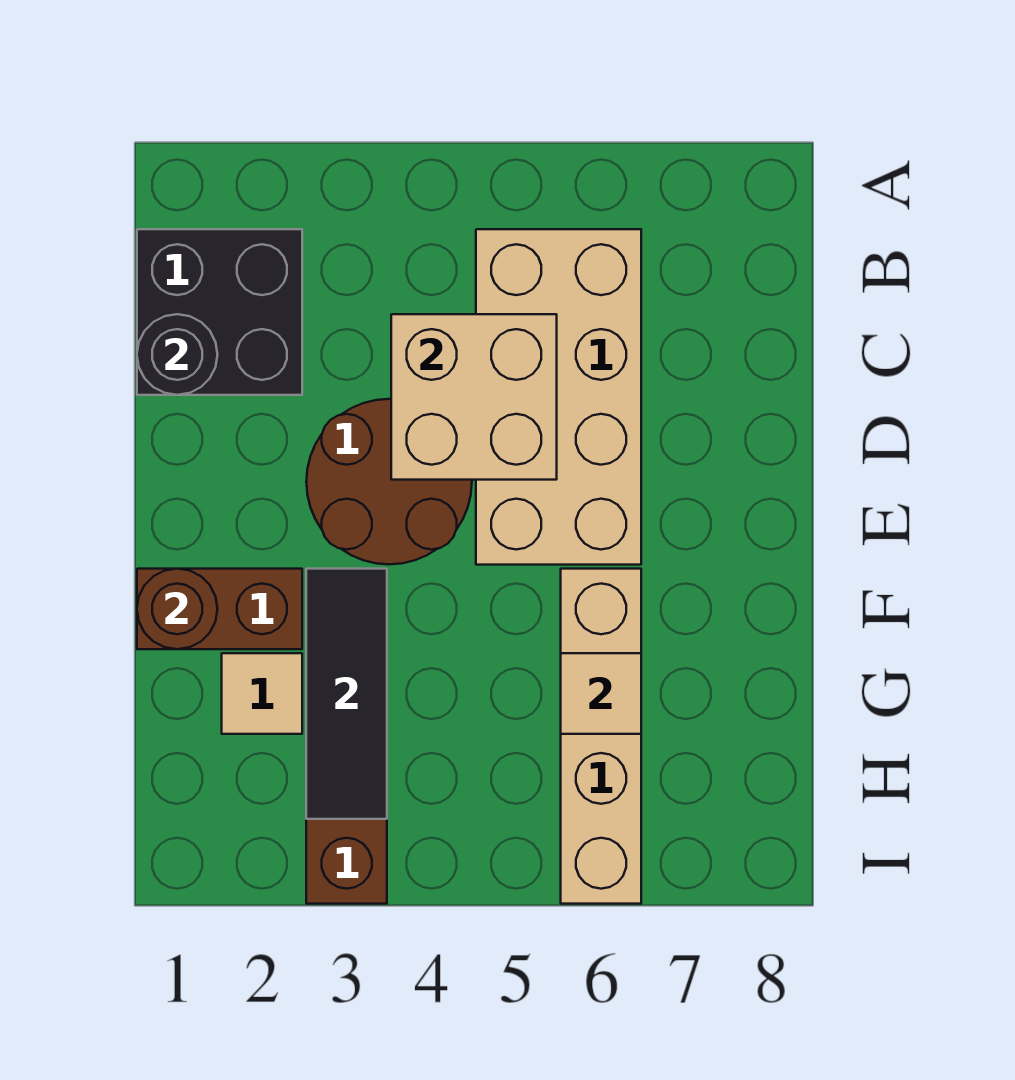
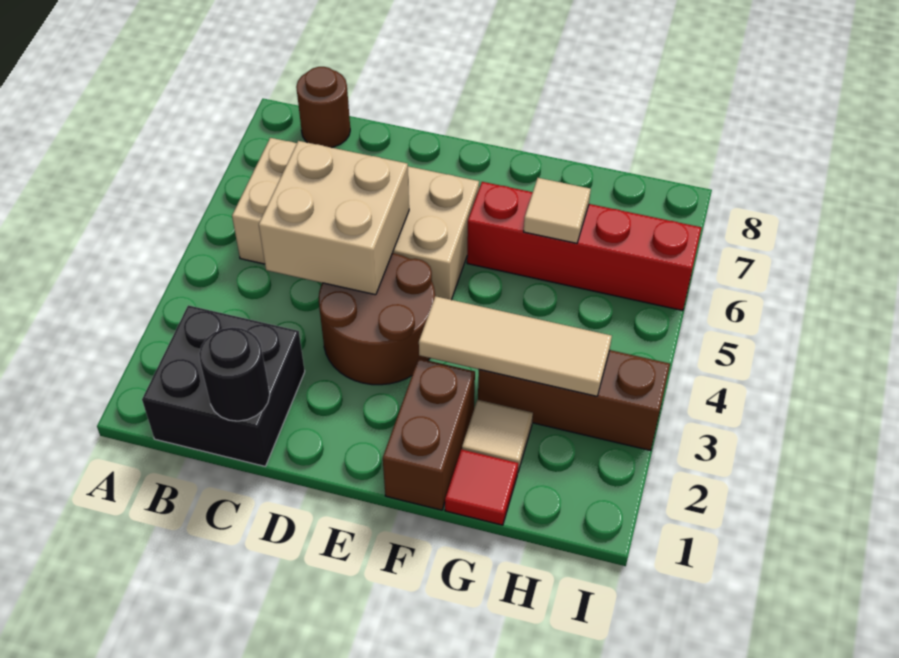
brown 1x1 round brick [137,569,218,649] -> brown 1x1 round brick moved to [296,67,350,148]
black 1x3 tile [306,569,387,819] -> tan 1x3 tile [419,296,612,396]
tan 1x4 brick [561,569,641,904] -> red 1x4 brick [467,182,701,311]
none -> red 1x1 tile [445,449,518,525]

